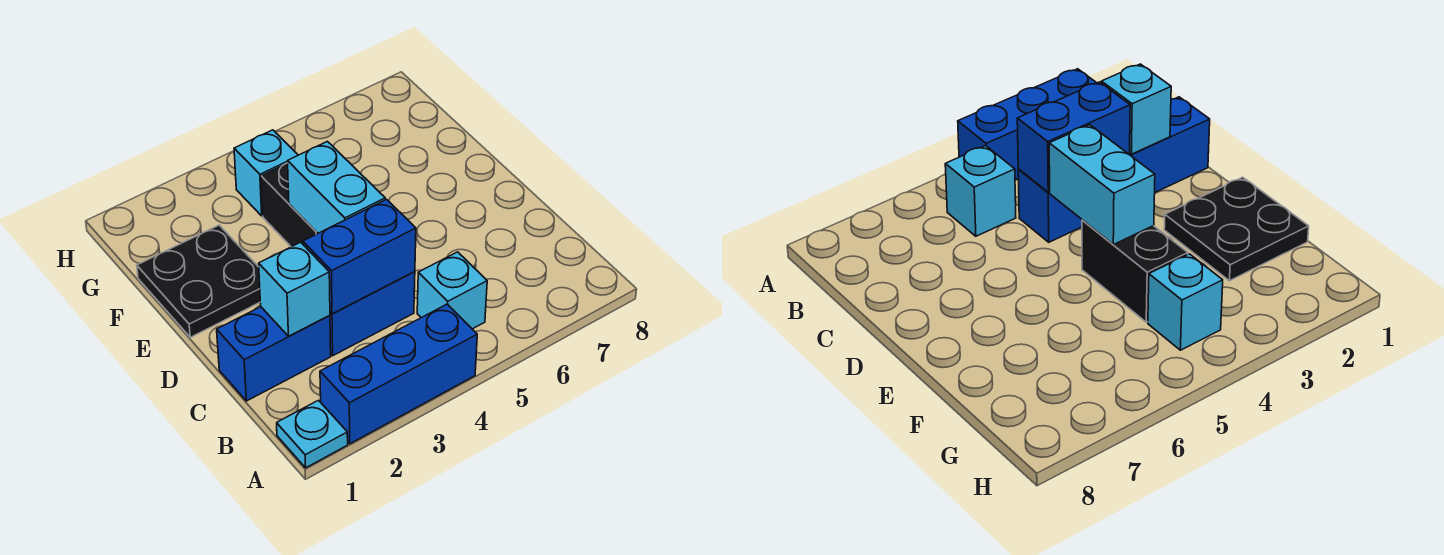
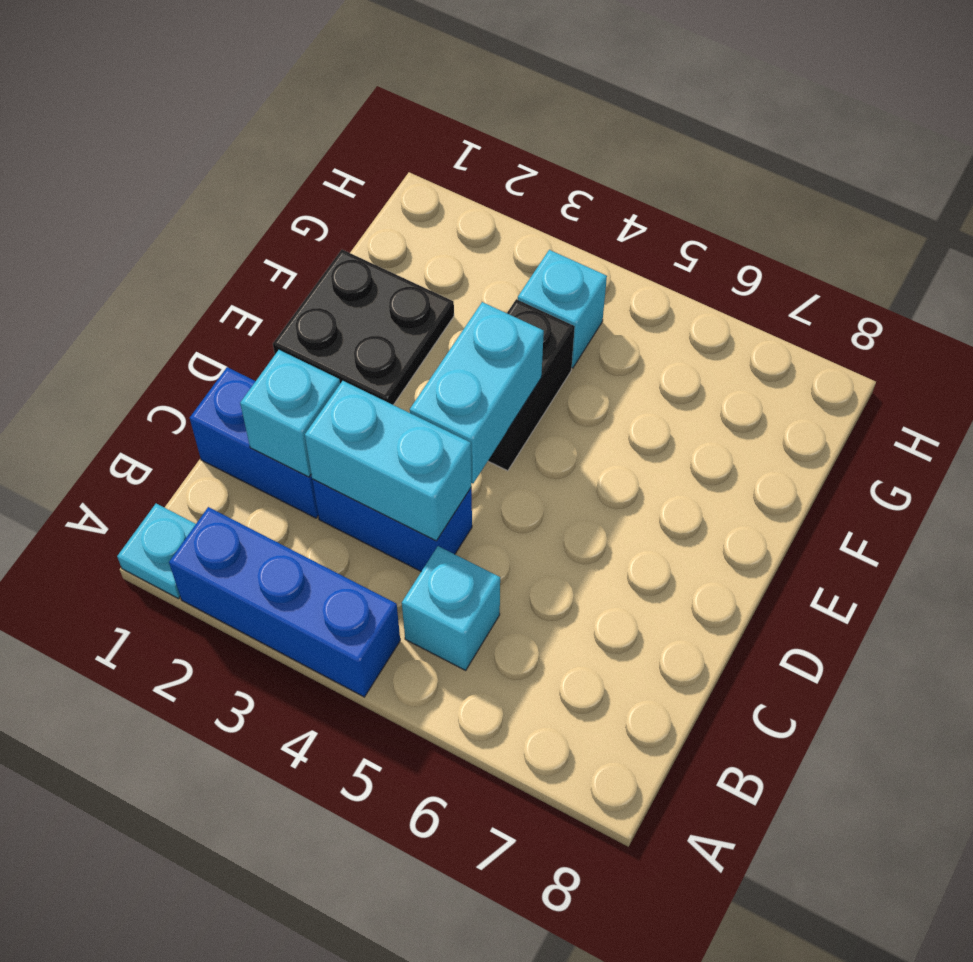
blue 1x2 brick [303,199,416,314] -> cyan 1x2 brick [305,381,471,541]

